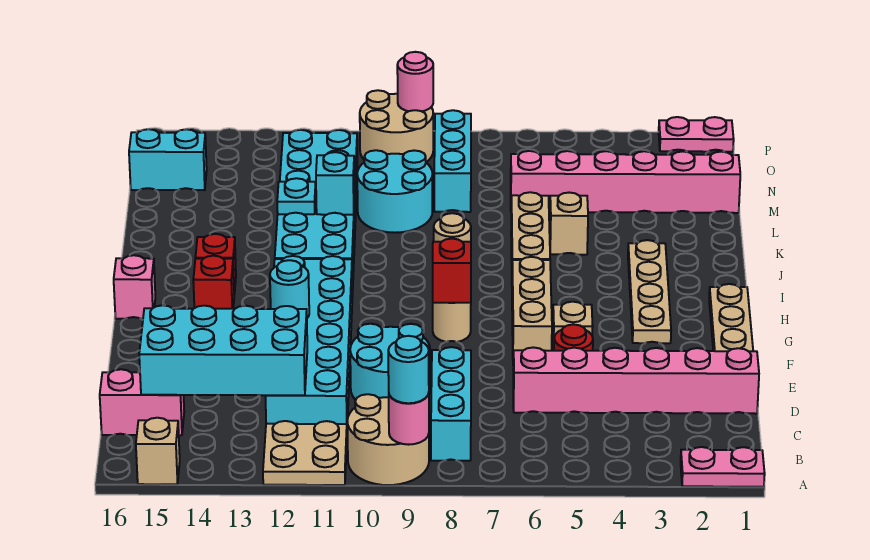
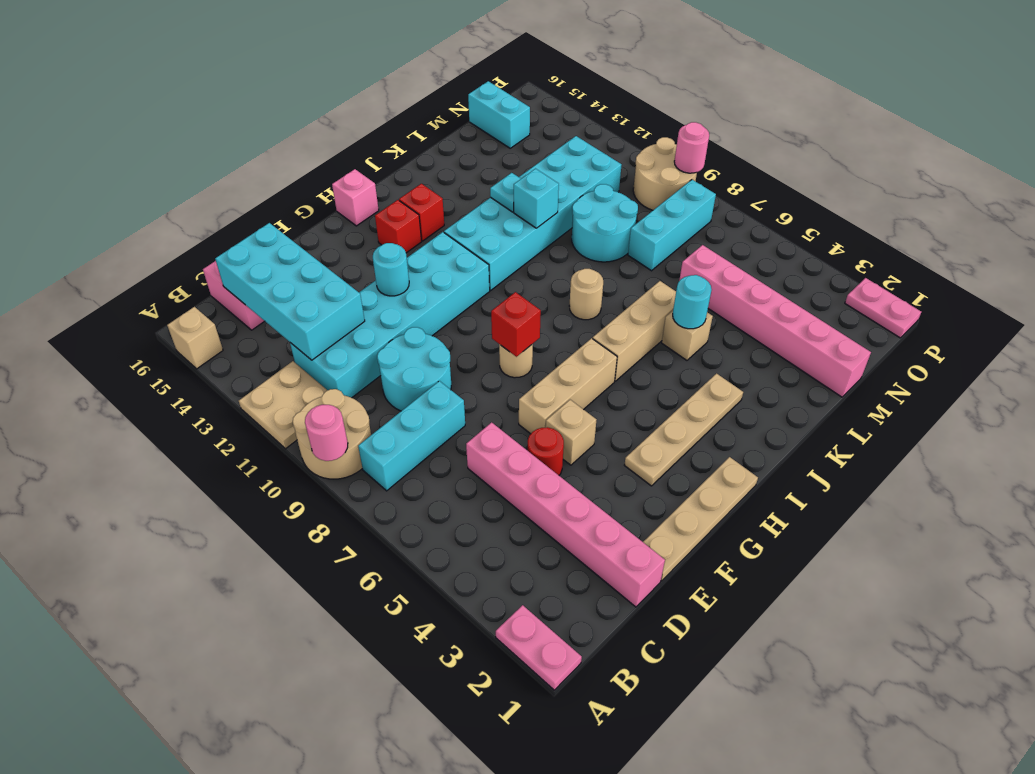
cyan 1x1 round brick [388,336,429,403] -> cyan 1x1 round brick moved to [673,275,712,329]

